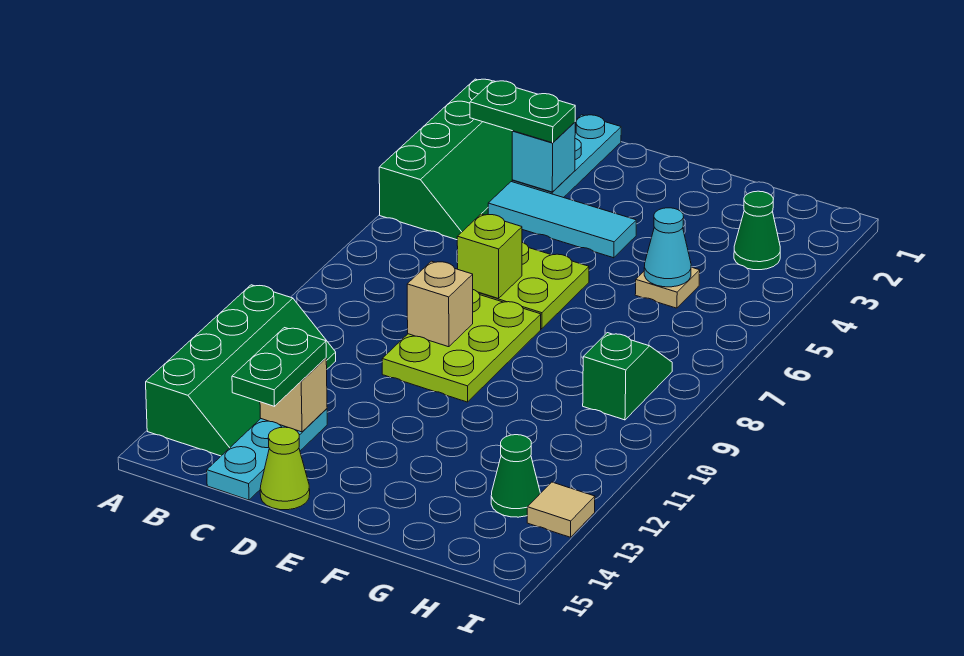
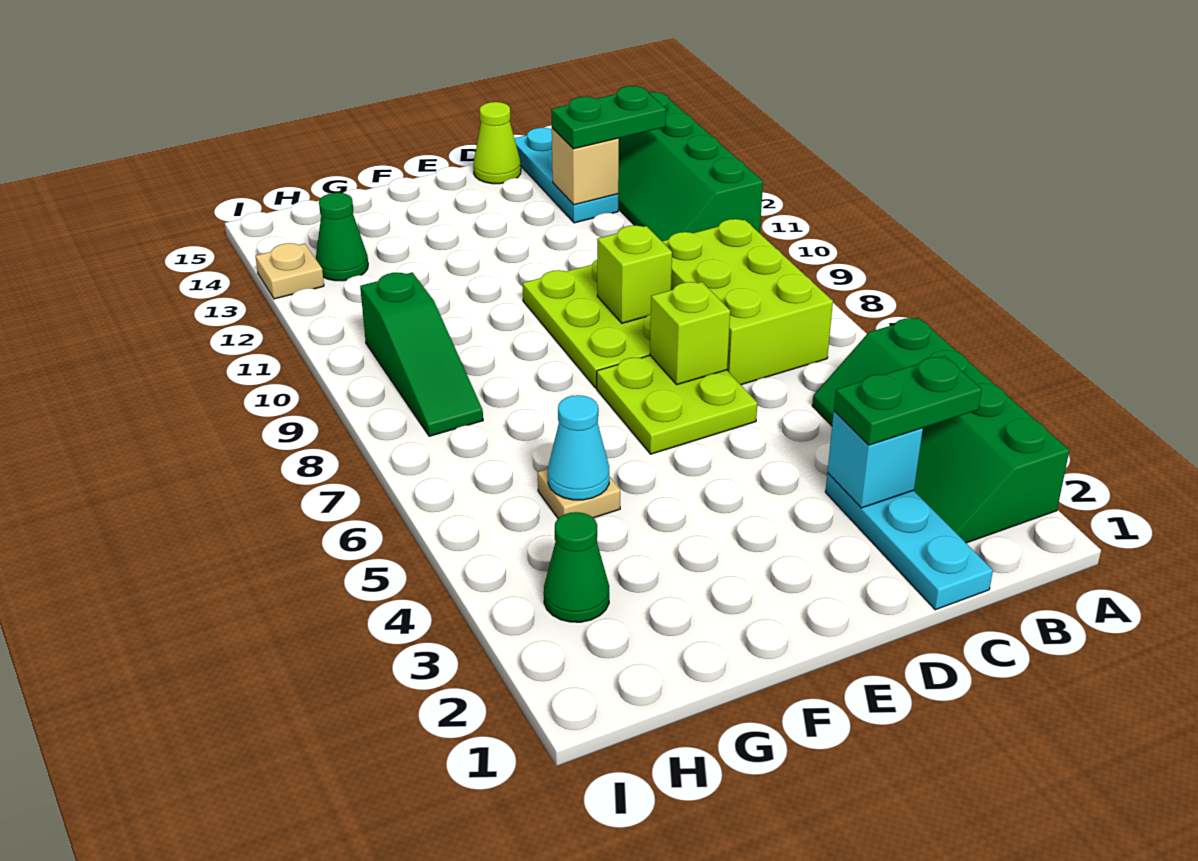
none -> lime 2x3 brick [662,219,833,385]
cyan 1x3 tile [488,182,636,258] -> none
green 1x2 plate [232,328,326,406] -> green 1x2 plate turned to [551,86,666,149]
tan 1x1 brick [407,261,473,347] -> lime 1x1 brick [597,225,672,323]
green 1x2 slope [583,333,672,420] -> green 1x3 slope [360,272,483,436]
tan 1x1 tile [527,482,595,537] -> tan 1x1 plate [255,243,324,299]

